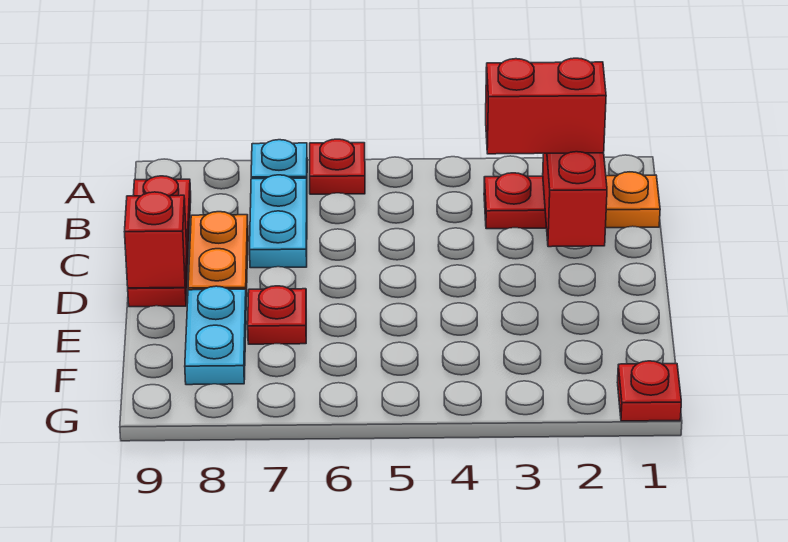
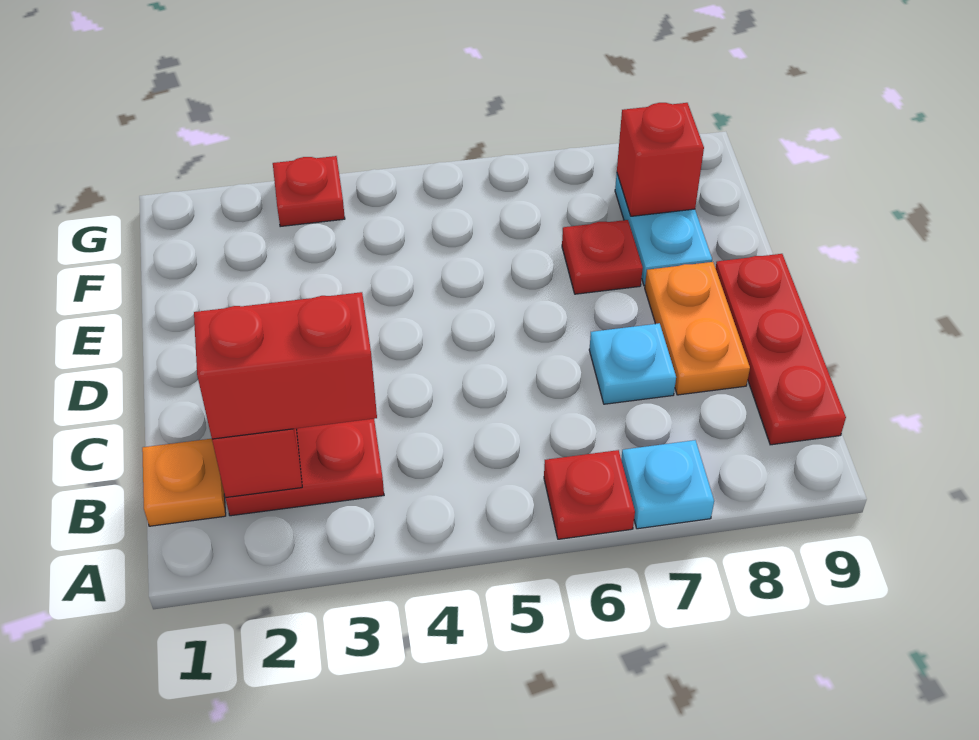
cyan 1x2 plate [250,175,307,268] -> cyan 1x1 plate [589,323,676,404]
red 1x1 brick [125,192,187,288] -> red 1x1 brick moved to [617,103,704,216]
red 1x1 plate [617,361,681,421] -> red 1x1 plate moved to [273,156,345,227]

